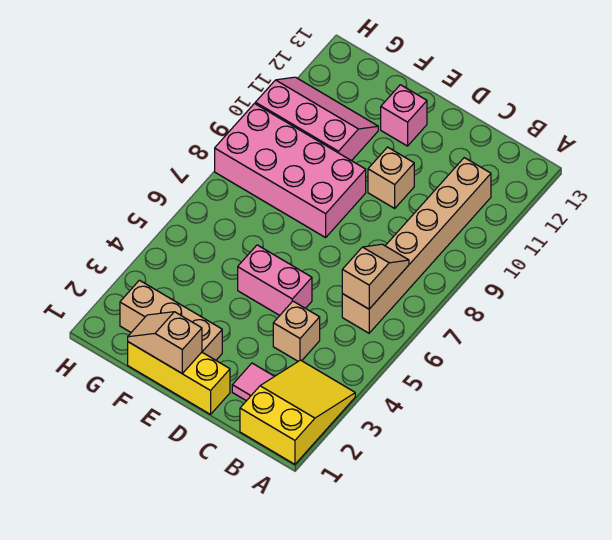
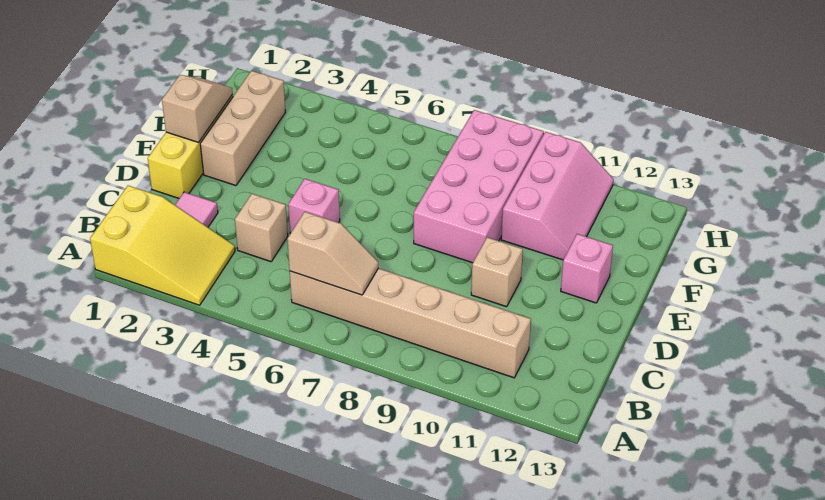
pink 1x2 brick [238,245,312,315] -> pink 1x1 brick [288,179,340,233]

